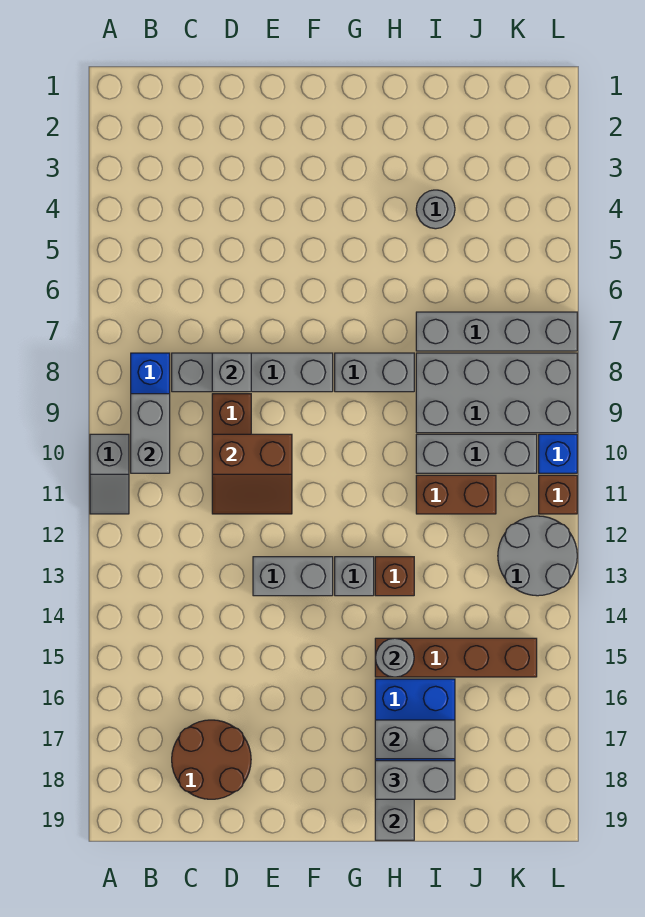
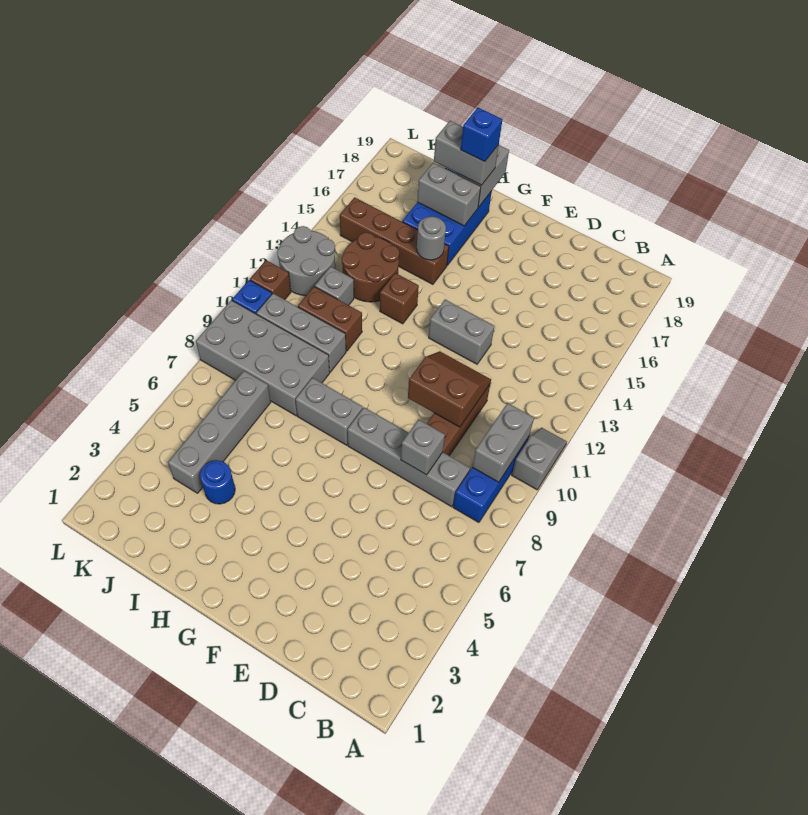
brown 2x2 round brick [172,720,251,799] -> brown 2x2 round brick moved to [342,232,399,302]
grey 1x1 brick [335,557,374,596] -> grey 1x1 brick moved to [315,267,354,305]
none -> blue 1x1 brick [461,108,502,162]
grey 1x1 round brick [416,190,455,229] -> blue 1x1 round brick [200,460,235,504]
grey 1x4 brick [416,312,577,351] -> grey 1x4 brick turned to [168,371,271,493]

